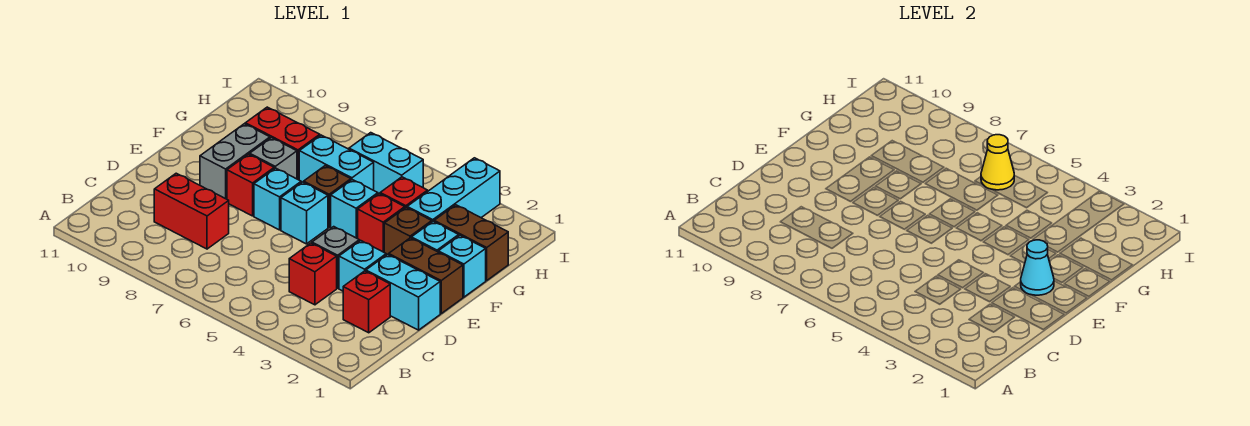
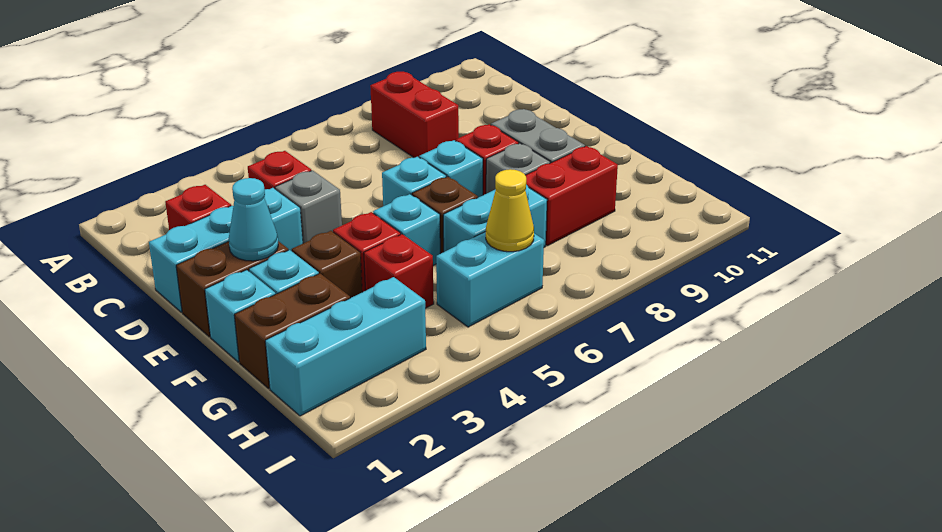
red 1x2 brick [154,173,229,249] -> red 1x2 brick turned to [370,72,459,158]
cyan 1x3 brick [407,158,500,222] -> cyan 1x3 brick turned to [265,277,426,416]

